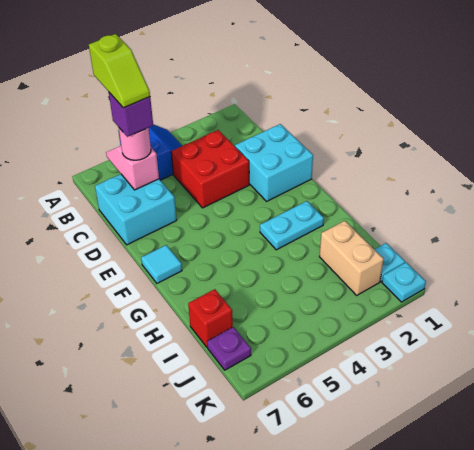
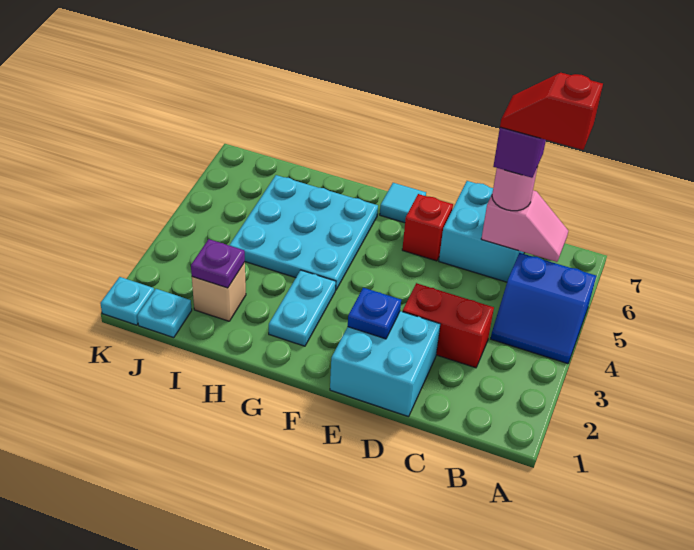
lime 1x2 slope [89,34,150,108] -> red 1x2 slope [500,73,603,150]
red 2x2 brick [171,130,249,208] -> red 1x2 brick [403,283,494,368]
none -> blue 1x1 plate [348,288,401,339]
none -> cyan 3x3 plate [229,175,378,290]
tan 1x2 brick [320,221,384,295] -> tan 1x1 brick [192,262,246,321]
red 1x1 brick [188,289,233,347] -> red 1x1 brick moved to [402,194,453,261]
purple 1x1 plate [207,327,251,370] -> purple 1x1 plate moved to [191,239,245,288]

